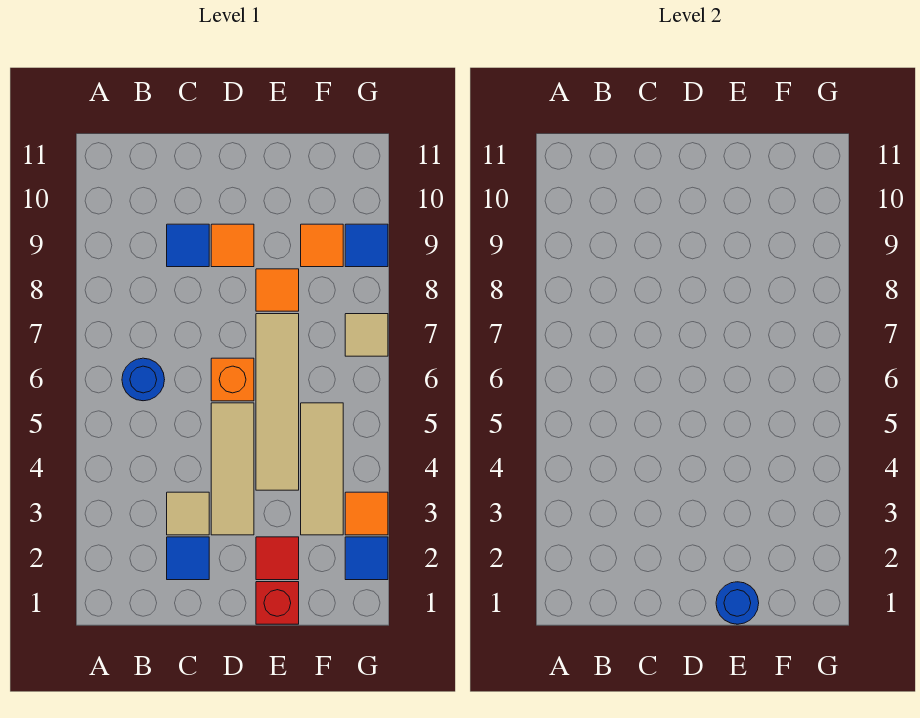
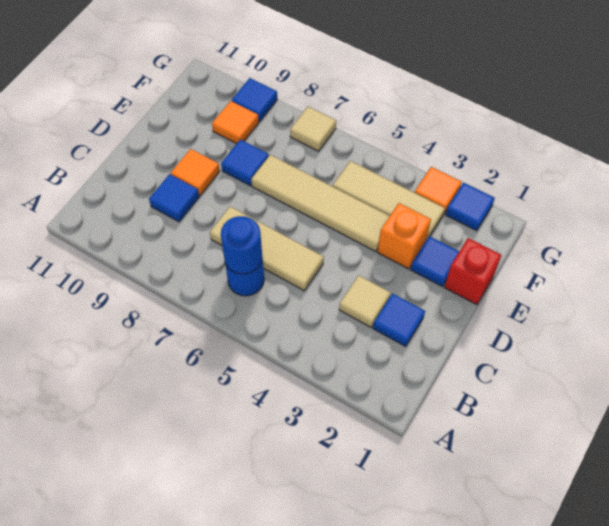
tan 1x3 tile [211,403,254,535] -> tan 1x3 tile moved to [210,207,324,291]
orange 1x1 brick [211,358,254,401] -> orange 1x1 brick moved to [378,203,431,269]
blue 1x1 round brick [716,582,759,624] -> blue 1x1 round brick moved to [221,216,262,274]
red 1x1 tile [256,537,299,580] -> blue 1x1 tile [411,236,459,287]
orange 1x1 tile [256,269,299,311] -> blue 1x1 tile [221,140,269,186]

